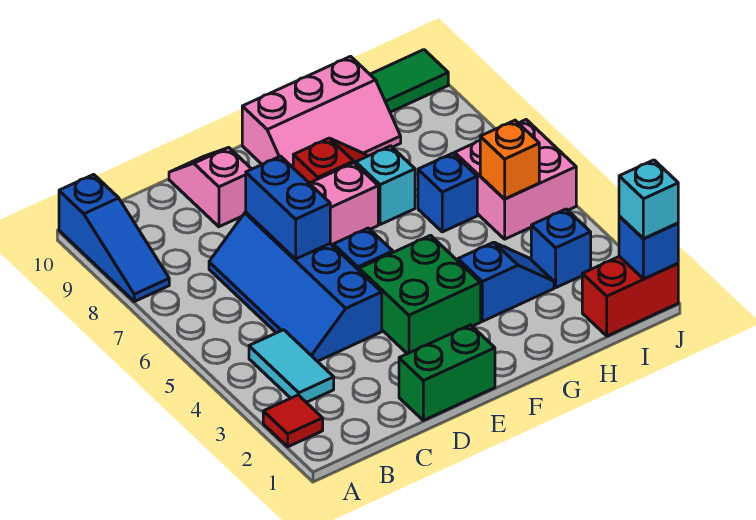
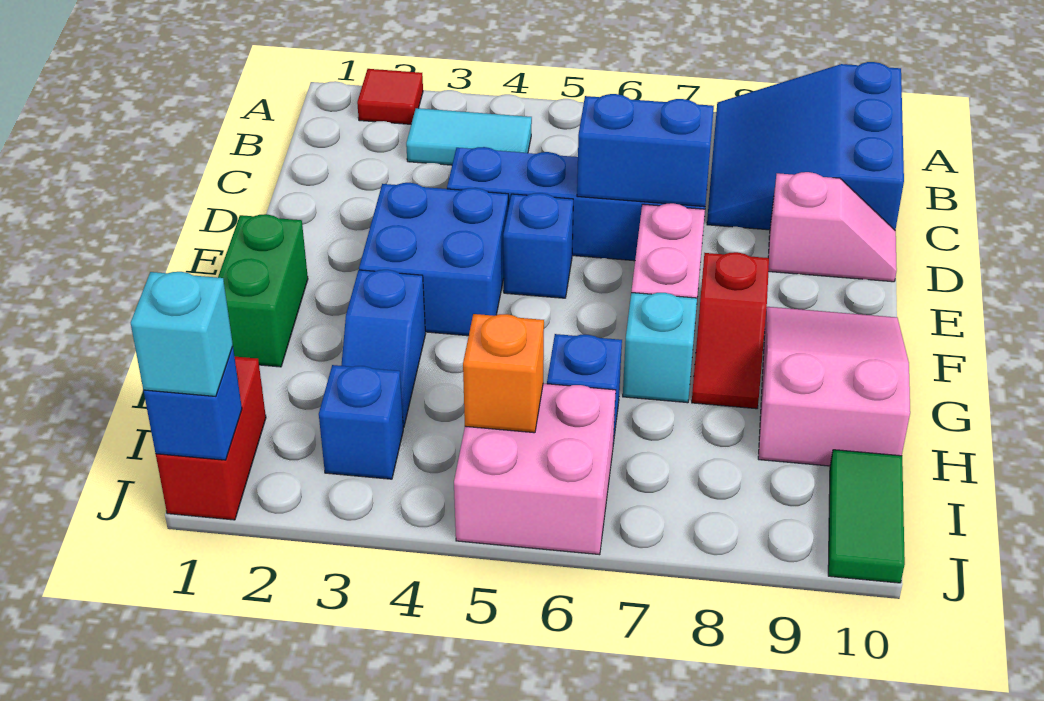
blue 1x3 slope [59,174,169,302] -> blue 3x3 slope [707,62,904,230]
green 1x2 brick [399,325,495,420] -> green 1x2 brick moved to [218,214,308,367]
green 2x2 brick [359,235,481,354] -> blue 2x2 brick [359,183,508,336]
pink 2x3 slope [242,56,401,167] -> pink 2x3 slope turned to [758,307,910,466]

